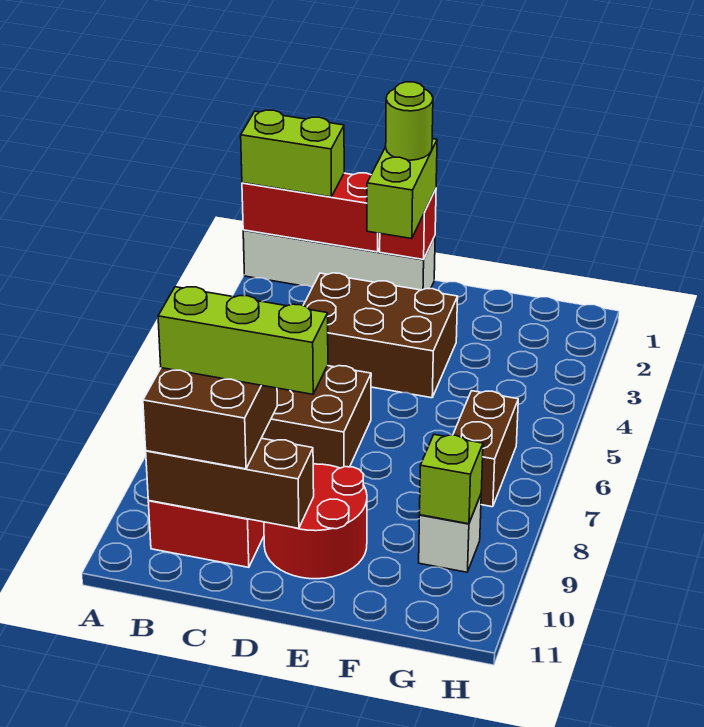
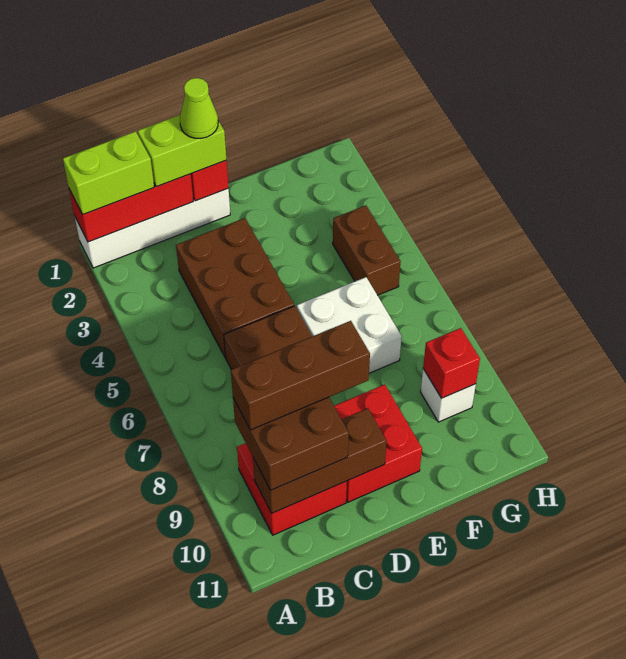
lime 1x3 brick [158,287,328,394] -> brown 1x3 brick [231,321,370,430]
brown 2x3 brick [303,273,458,398] -> brown 2x3 brick turned to [176,218,294,358]
lime 1x2 brick [367,139,437,239] -> lime 1x2 brick turned to [138,115,226,187]
lime 1x1 round brick [386,82,433,160] -> lime 1x1 cone [180,78,218,138]
red 2x2 round brick [264,464,367,579] -> red 2x2 brick [334,384,422,502]
none -> white 2x2 brick [297,277,402,373]
brown 1x2 brick [453,391,518,507] -> brown 1x2 brick moved to [333,205,401,295]
lime 1x1 brick [420,435,483,524] -> red 1x1 brick [423,328,480,398]

